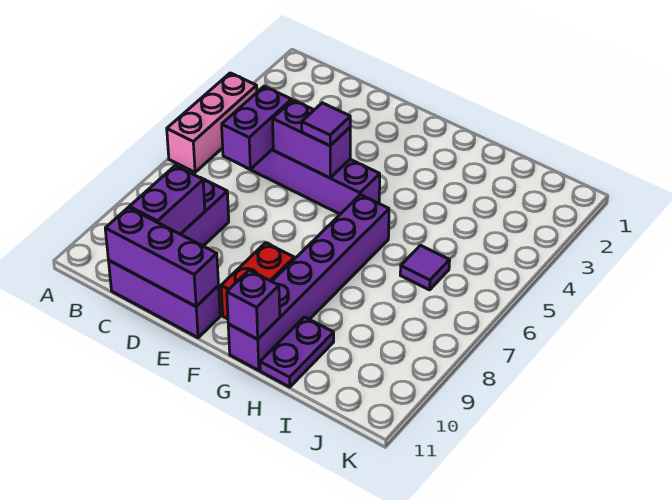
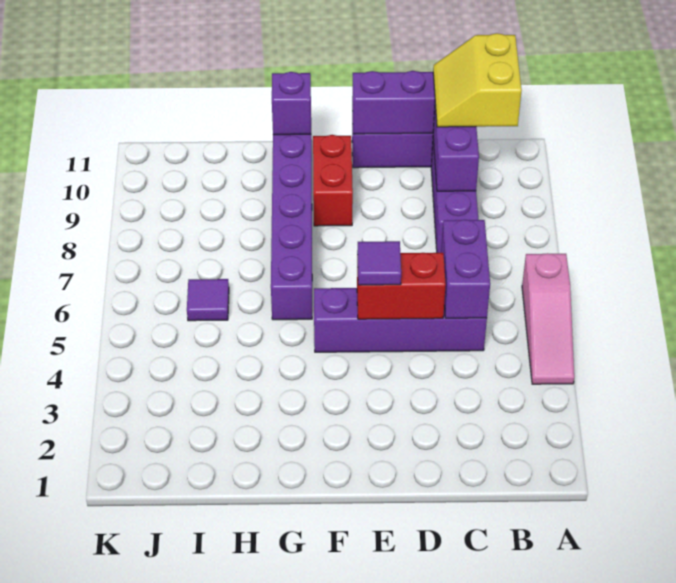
pink 1x3 brick [167,73,257,172] -> pink 1x3 slope [522,253,574,384]
none -> yellow 2x2 slope [433,33,522,127]
purple 1x2 brick [273,100,350,178] -> red 1x2 brick [357,253,446,319]
purple 1x2 plate [260,317,334,387] -> none

